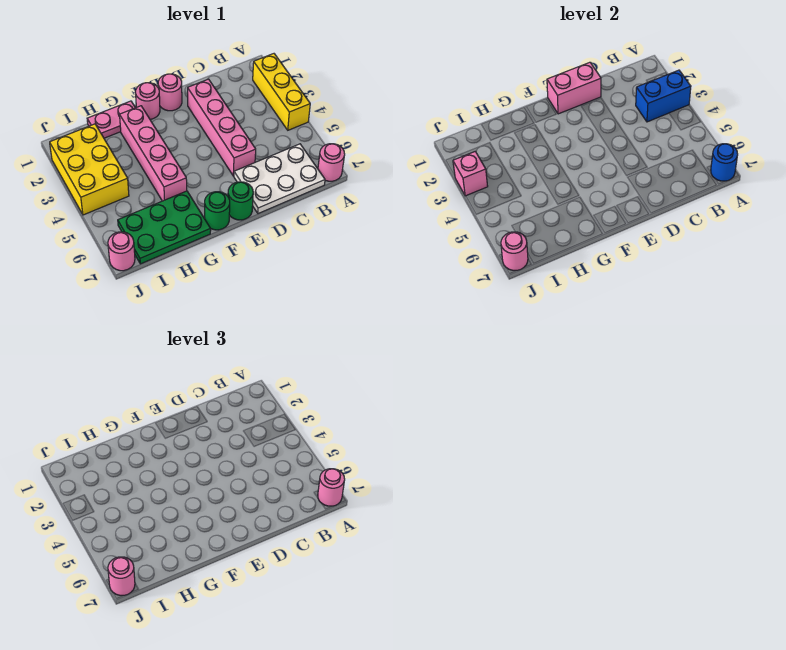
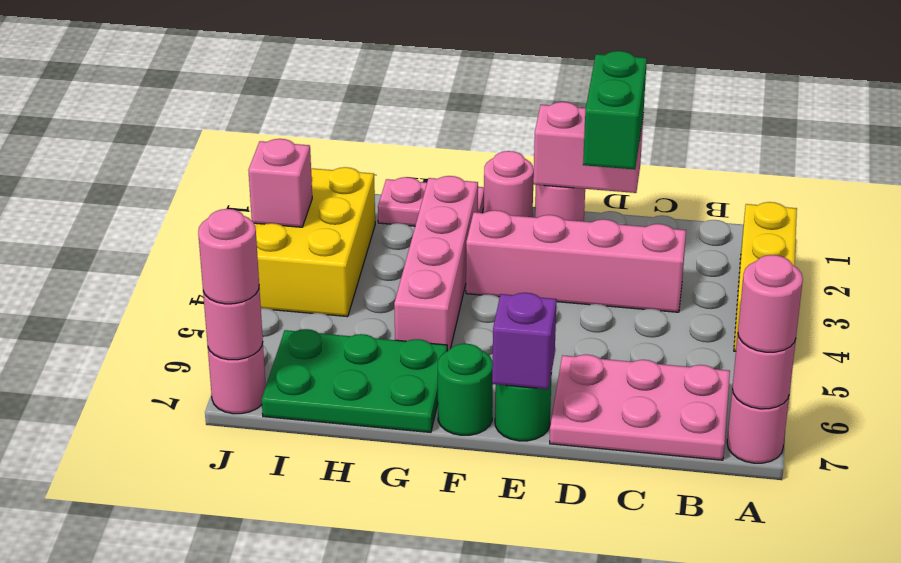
blue 1x2 brick [636,70,691,122] -> none
blue 1x1 round brick [711,144,738,181] -> pink 1x1 round brick [732,335,796,409]
white 2x3 plate [234,144,325,214] -> pink 2x3 plate [550,354,730,460]
none -> green 1x2 brick [583,51,647,169]
pink 1x4 brick [188,79,256,176] -> pink 1x4 brick turned to [466,210,686,312]
none -> purple 1x1 brick [492,293,557,389]

